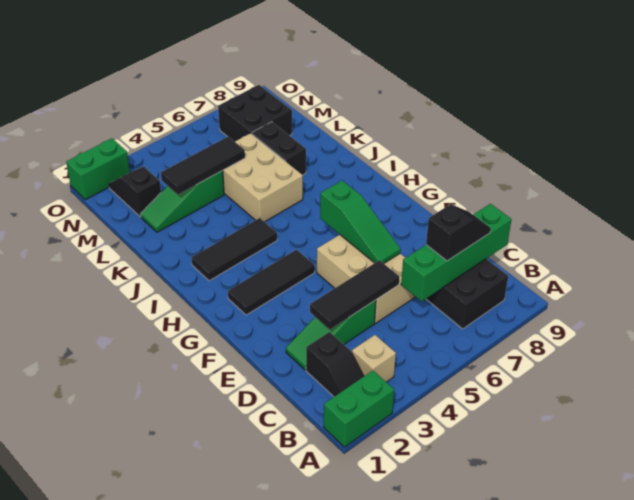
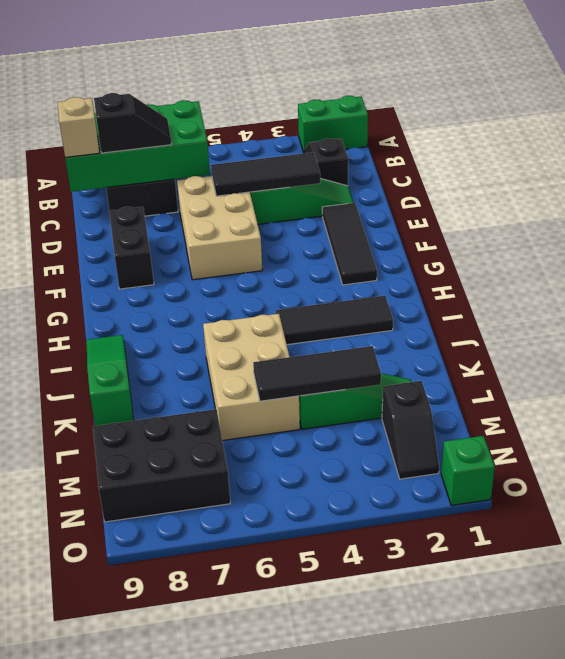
tan 1x1 brick [352,335,396,382] -> tan 1x1 brick moved to [58,97,99,157]
green 1x4 brick [401,204,511,301] -> green 2x4 brick [65,100,210,192]
black 1x2 slope [426,204,491,261] -> black 1x2 slope turned to [94,93,171,153]
green 1x3 slope [320,181,401,263] -> green 1x3 slope moved to [87,335,134,426]
black 1x3 tile [228,250,315,315] -> black 1x3 tile turned to [322,203,377,285]
black 1x2 brick [252,122,306,175] -> black 1x2 brick moved to [109,207,154,289]
black 2x2 brick [218,85,292,142] -> black 2x3 brick [93,409,230,522]
green 1x2 brick [66,138,130,200] -> green 1x1 brick [441,436,495,505]

